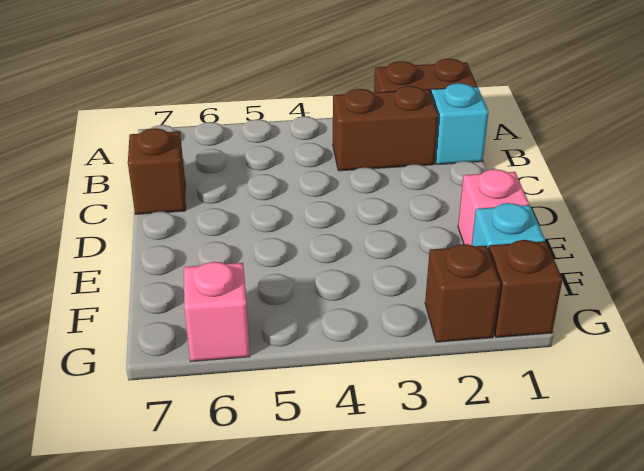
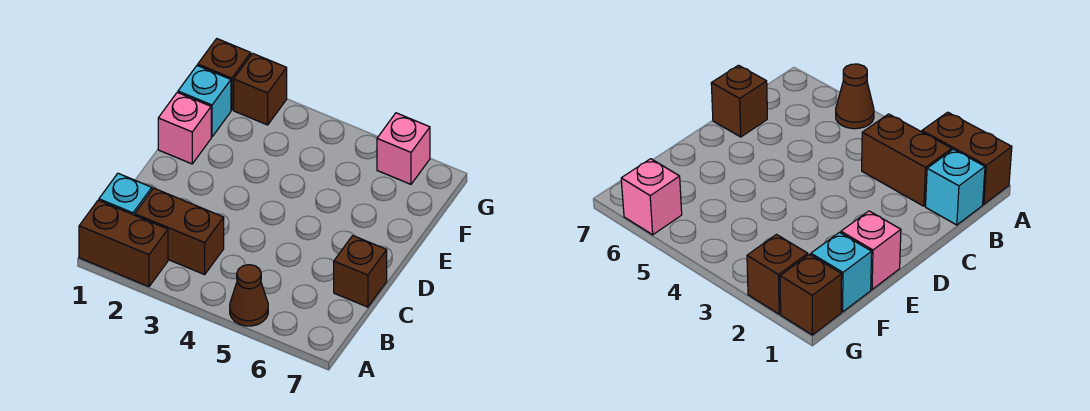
none -> brown 1x1 cone [230,265,268,326]

